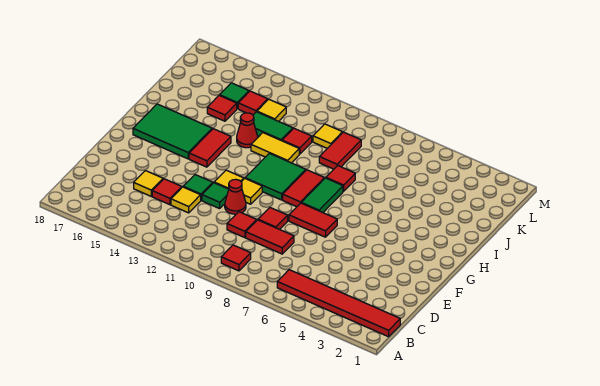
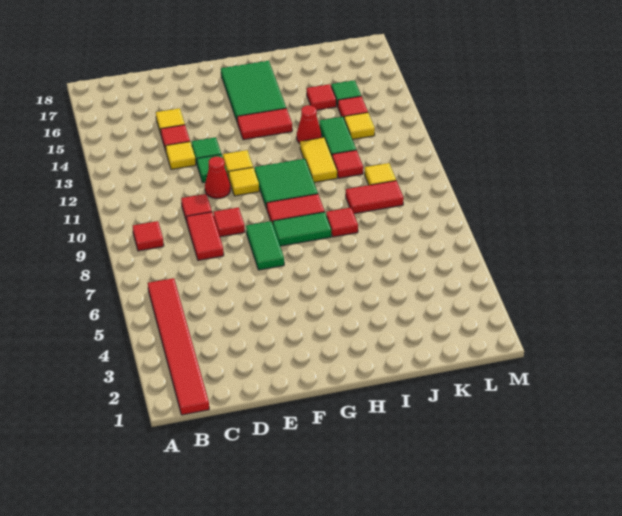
red 1x2 tile [289,203,337,237] -> green 1x2 tile [246,221,284,270]

